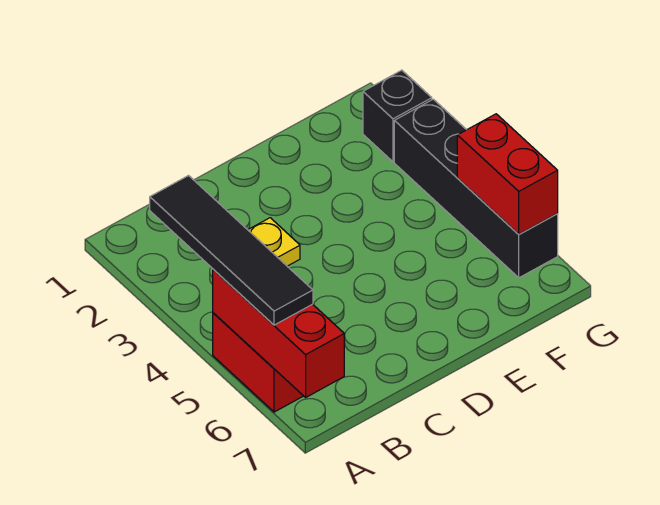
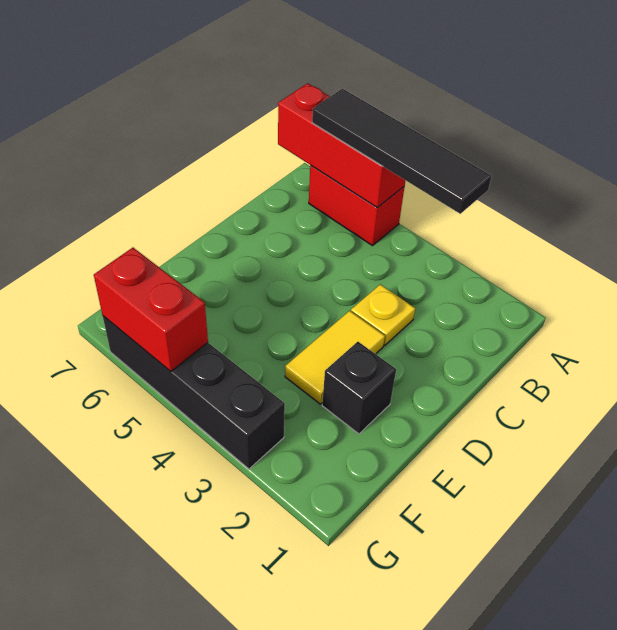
none -> yellow 1x2 tile [285,311,385,404]
black 1x1 brick [363,70,432,162] -> black 1x1 brick moved to [322,342,396,434]

